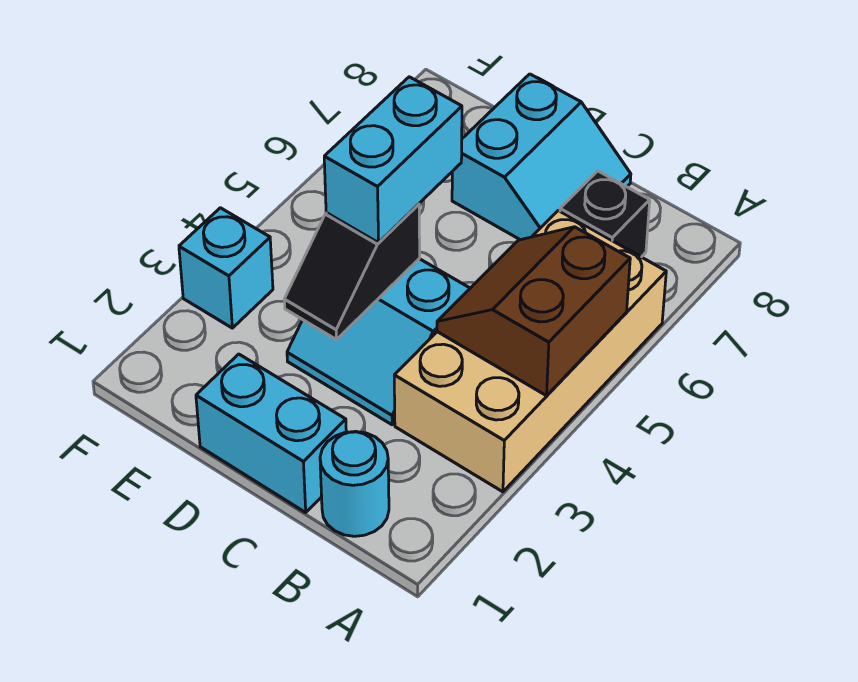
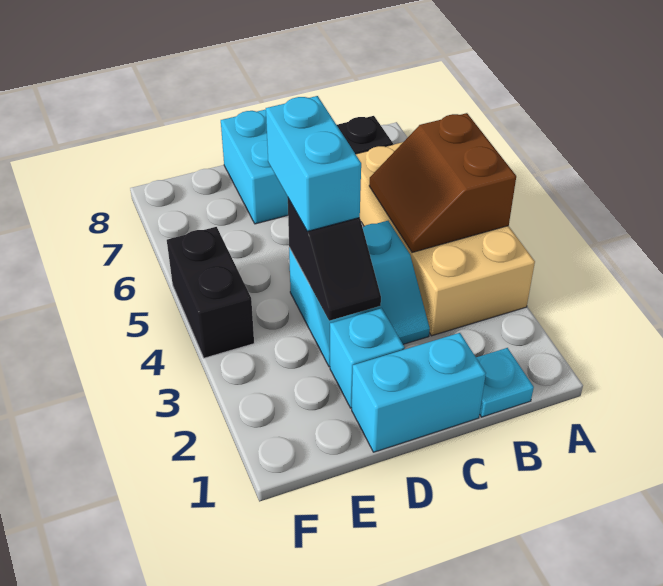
cyan 1x1 round brick [320,431,389,536] -> cyan 1x1 plate [476,348,534,417]
cyan 1x1 brick [179,208,273,328] -> cyan 1x1 brick moved to [330,308,405,408]
none -> black 1x2 brick [167,227,254,358]

